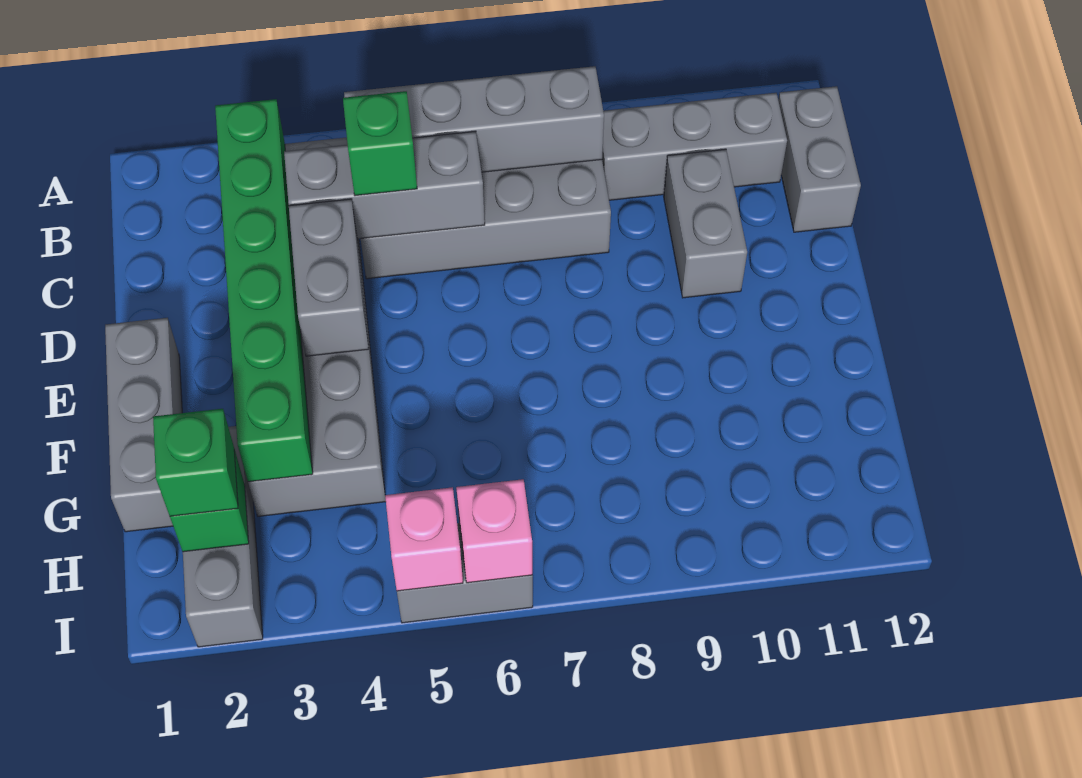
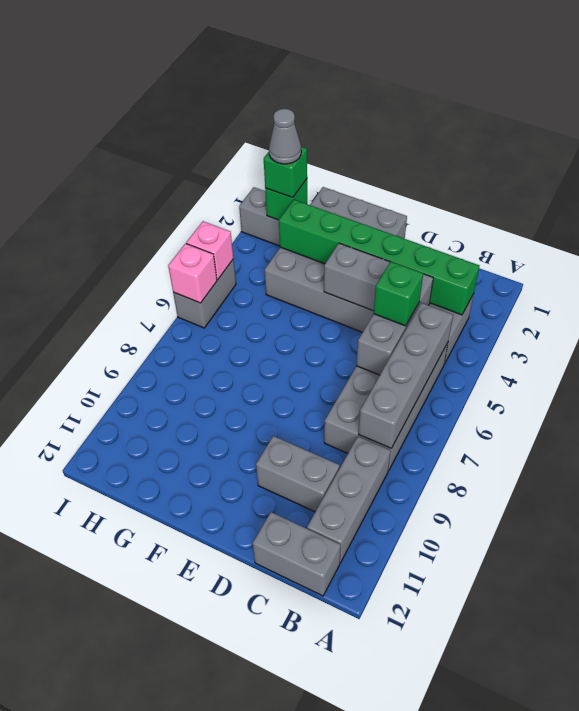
none -> grey 1x1 cone [269,109,301,164]

